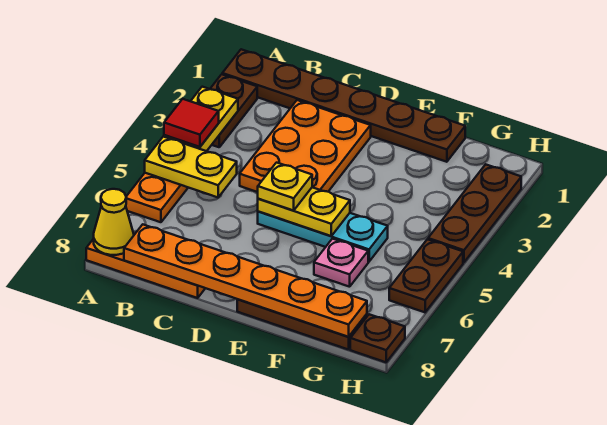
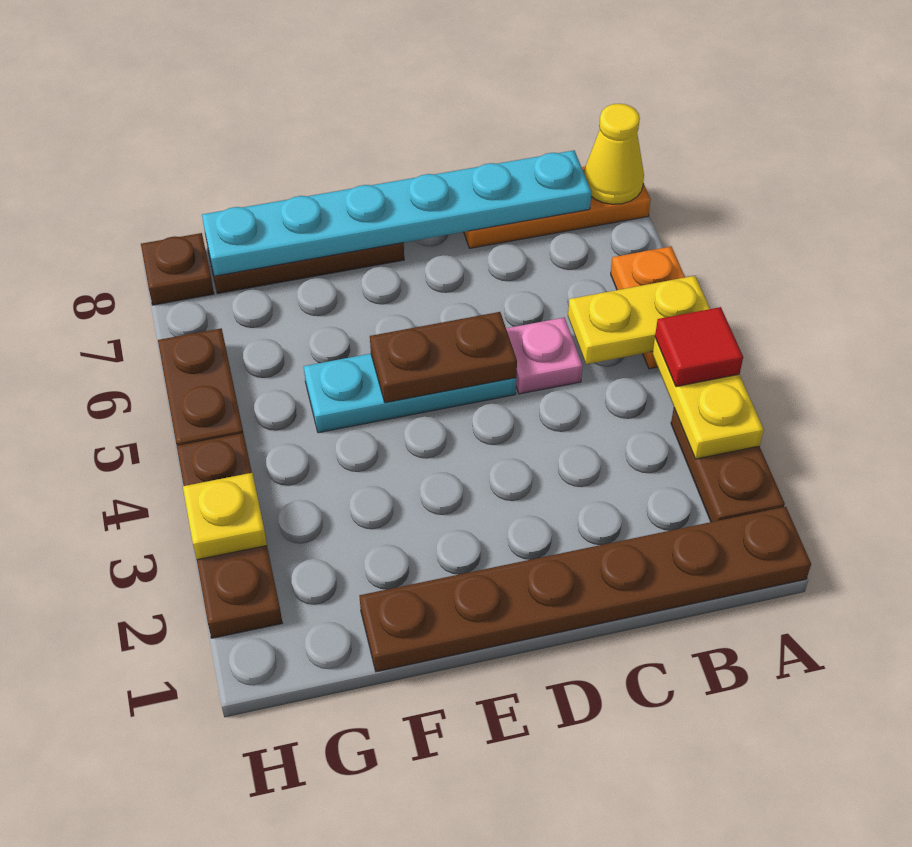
orange 1x6 plate [124,224,367,337] -> cyan 1x6 plate [202,150,592,276]
orange 2x3 plate [240,100,371,192] -> none
yellow 1x2 plate [258,187,350,236] -> brown 1x2 plate [370,312,517,403]
yellow 1x1 plate [258,163,312,211] -> yellow 1x1 plate moved to [183,473,267,560]
pink 1x1 plate [314,239,368,287] -> pink 1x1 plate moved to [506,317,583,394]

